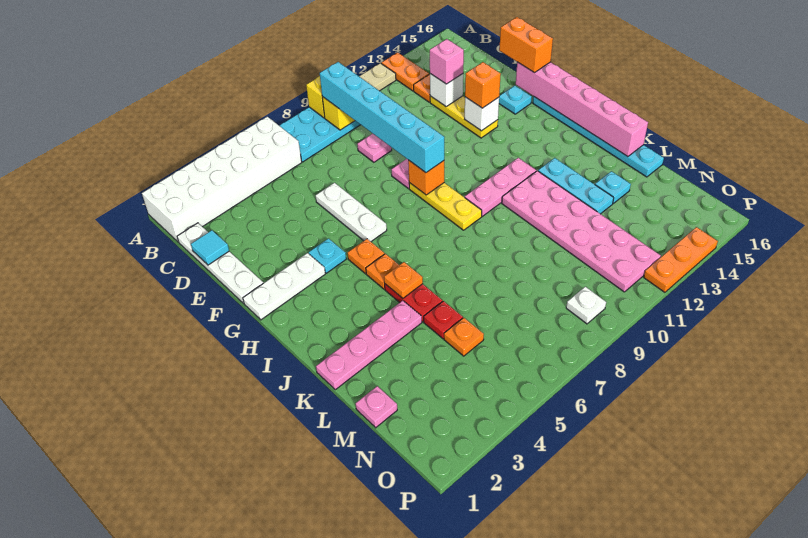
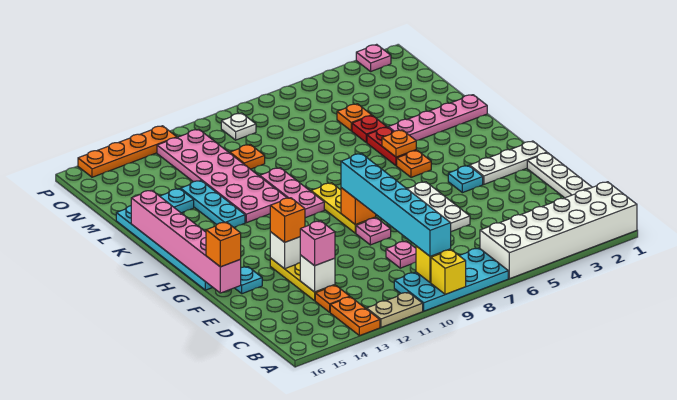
cyan 1x1 tile [191,230,229,265] -> none
orange 1x2 brick [499,17,553,73] -> orange 1x1 brick [206,222,241,267]
orange 1x1 plate [348,239,385,274] -> orange 1x1 plate moved to [230,145,265,169]
pink 1x3 plate [465,158,536,216] -> pink 1x3 plate turned to [260,168,324,218]
pink 1x1 plate [356,386,397,428] -> pink 1x1 plate moved to [356,44,391,71]
orange 1x3 plate [644,227,718,292] -> orange 1x4 plate [78,126,177,177]

